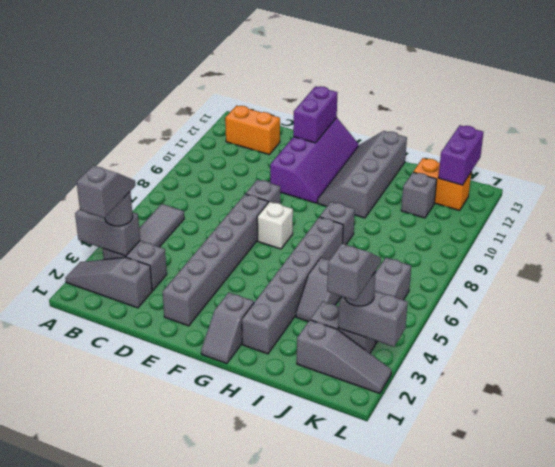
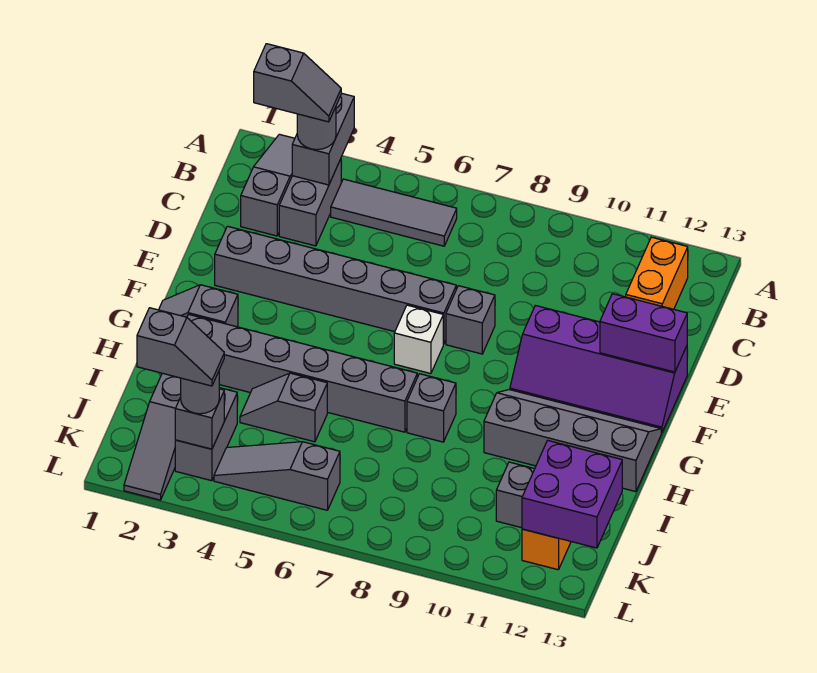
grey 1x2 brick [338,291,408,347] -> grey 1x1 brick [175,389,224,449]
purple 1x2 brick [439,125,484,185] -> purple 2x2 brick [522,440,622,548]

